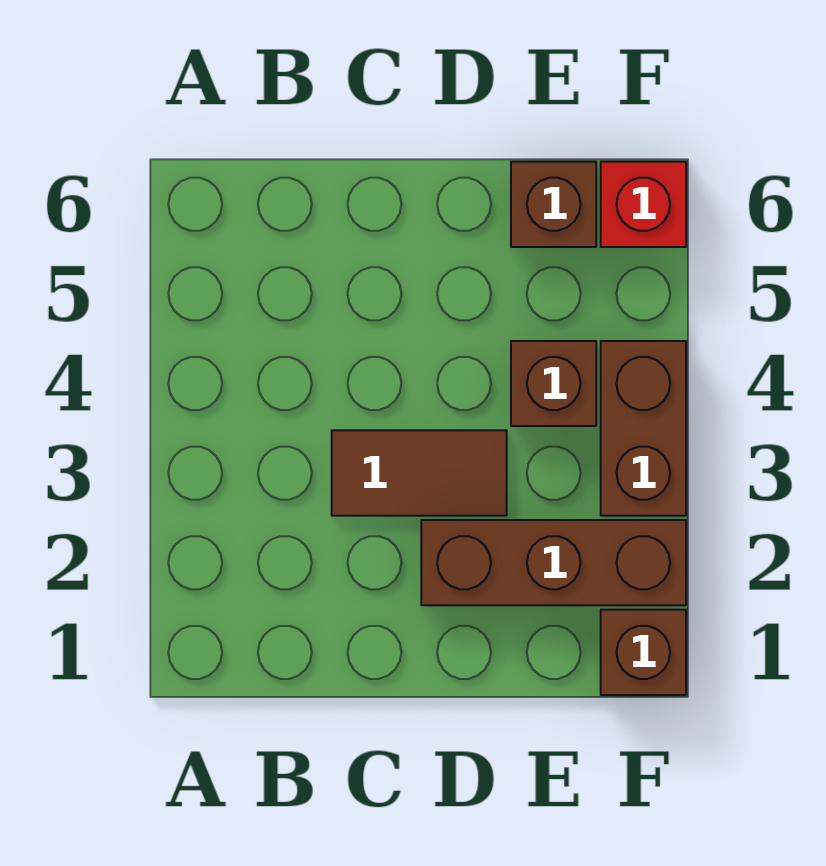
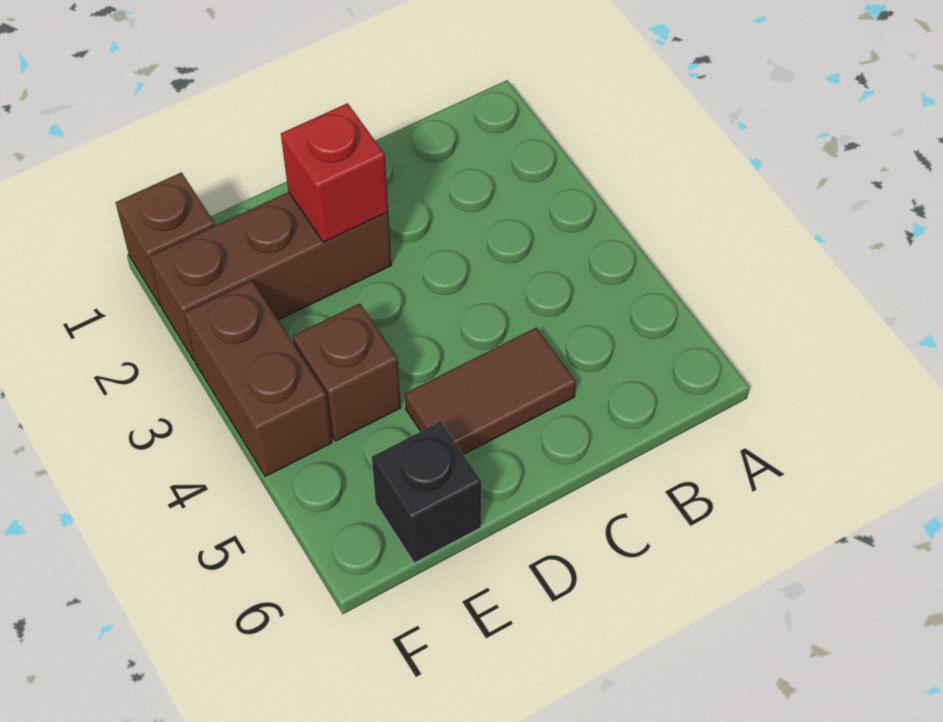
brown 1x2 tile [332,430,507,516] -> brown 1x2 tile moved to [405,328,576,455]
brown 1x1 brick [511,162,596,247] -> black 1x1 brick [372,422,481,563]
red 1x1 brick [601,162,686,247] -> red 1x1 brick moved to [281,103,388,242]

